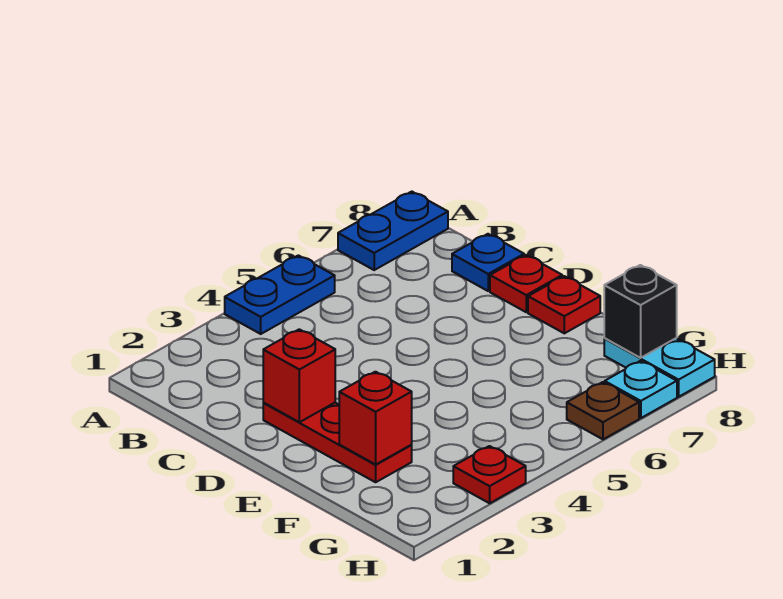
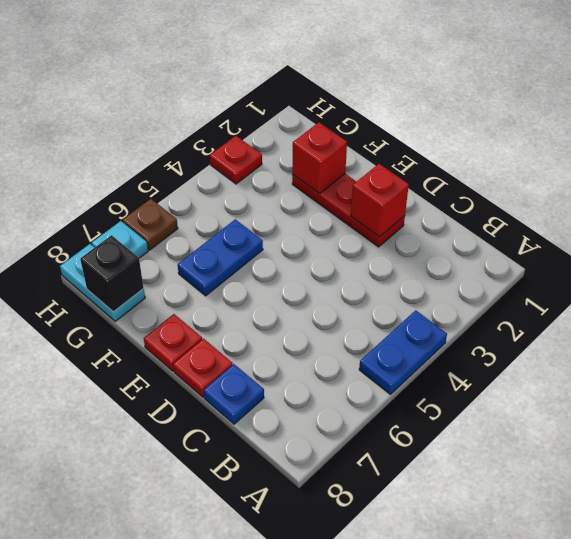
blue 1x2 plate [338,192,448,270] -> blue 1x2 plate moved to [178,219,263,296]

